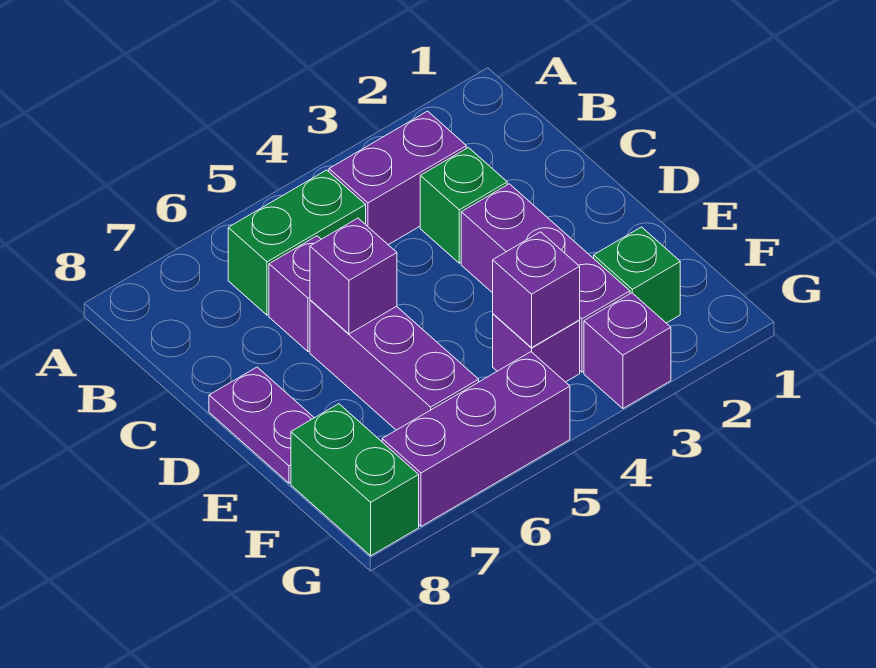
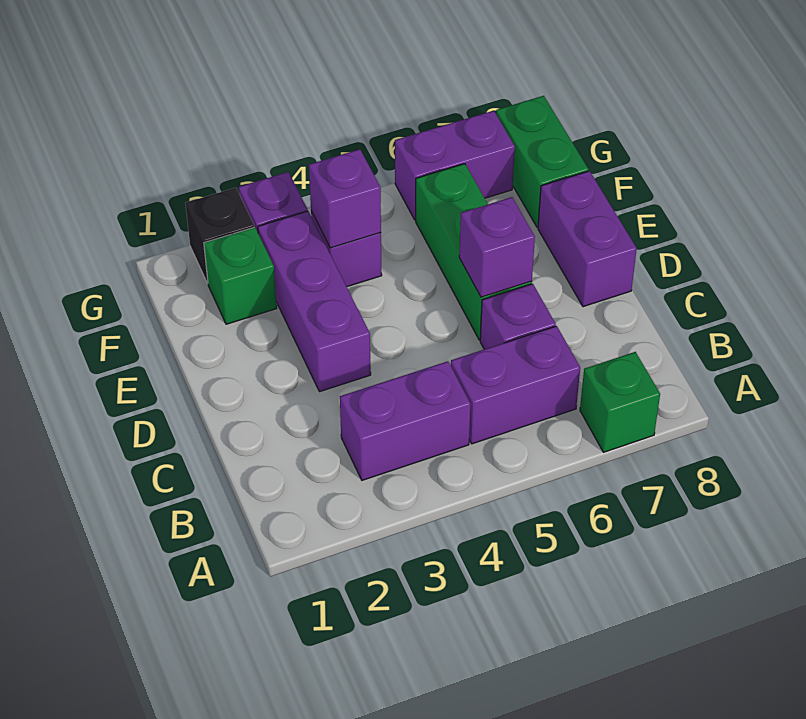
green 1x2 brick [228,170,366,315] -> purple 1x2 brick [451,326,580,444]
green 1x1 brick [420,148,507,263] -> green 1x1 brick moved to [580,352,660,452]
purple 1x3 brick [310,300,479,430] -> green 1x3 brick [416,164,532,340]
purple 1x2 plate [209,367,314,483] -> purple 1x2 brick [538,171,637,307]
none -> black 1x1 brick [185,188,254,284]
purple 1x3 brick [382,352,570,526] -> purple 1x2 brick [395,111,515,220]

